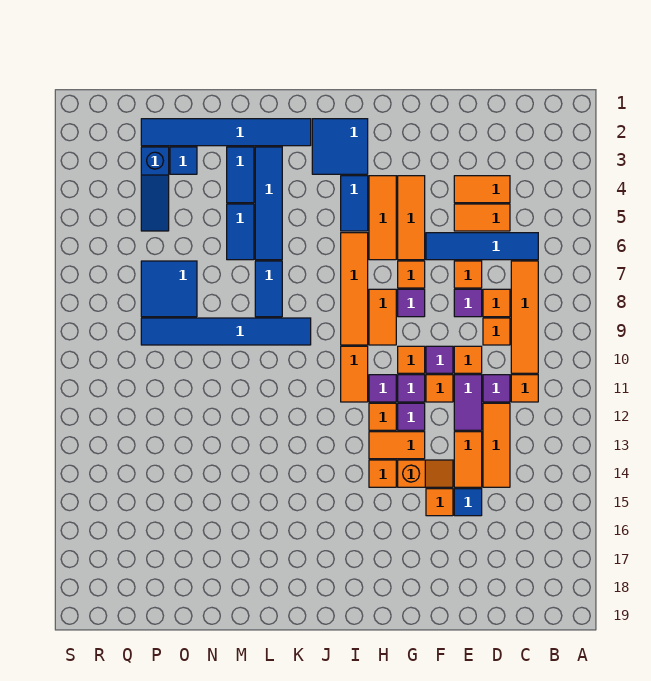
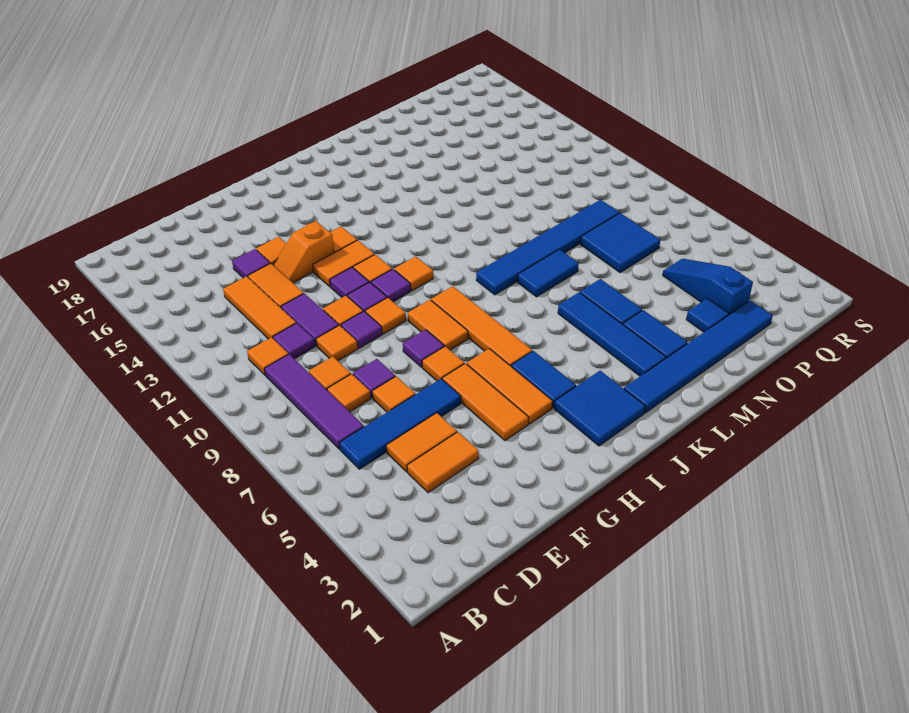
orange 1x4 tile [511,261,538,373] -> purple 1x4 tile [265,354,364,449]
blue 1x1 tile [454,489,482,516] -> purple 1x1 tile [232,249,270,278]
orange 1x2 tile [341,346,368,402] -> orange 1x1 tile [394,256,433,291]
blue 1x2 tile [255,261,282,317] -> blue 1x2 tile turned to [518,249,579,297]

